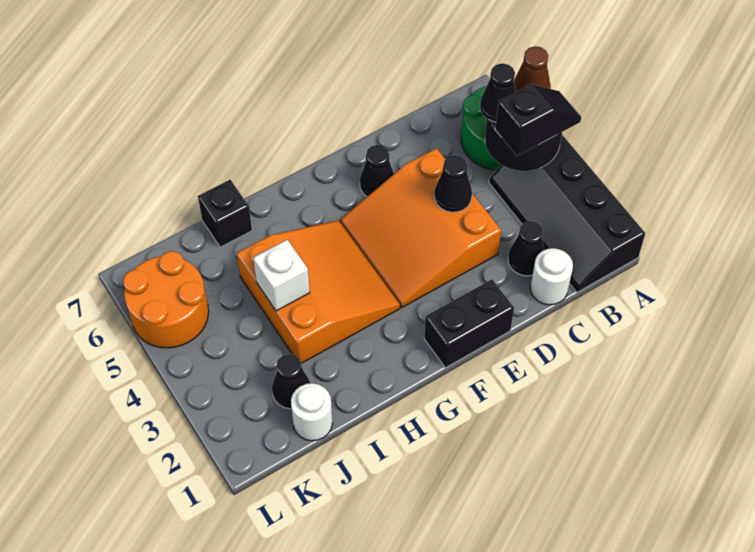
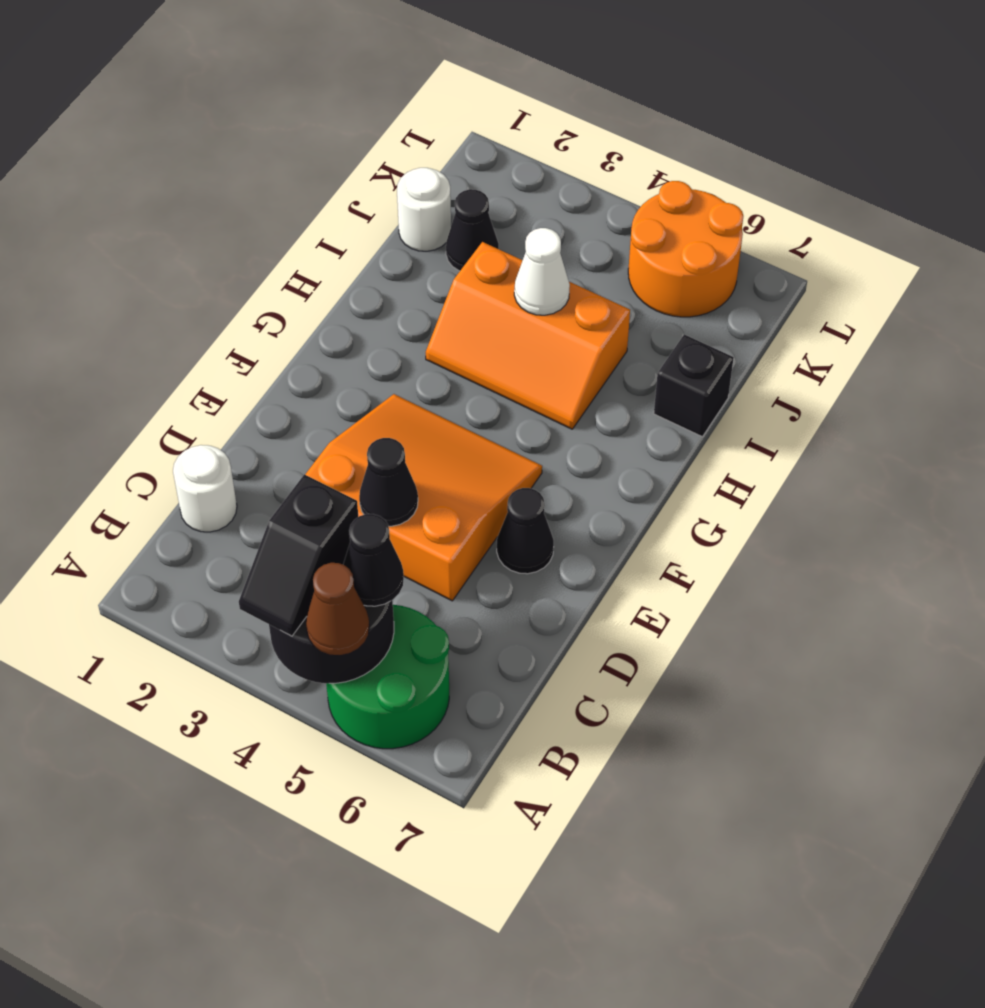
black 2x4 slope [489,135,645,292] -> none
black 1x1 cone [508,221,544,276] -> none
black 1x2 brick [424,279,514,368] -> none
orange 3x3 slope [237,220,400,363] -> orange 2x3 slope [426,242,630,429]
white 1x1 brick [253,240,310,311] -> white 1x1 cone [514,228,570,315]

